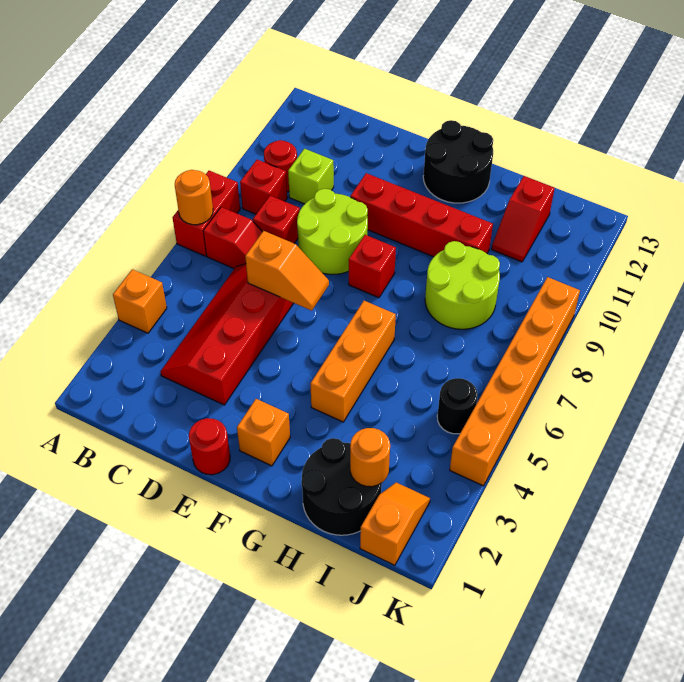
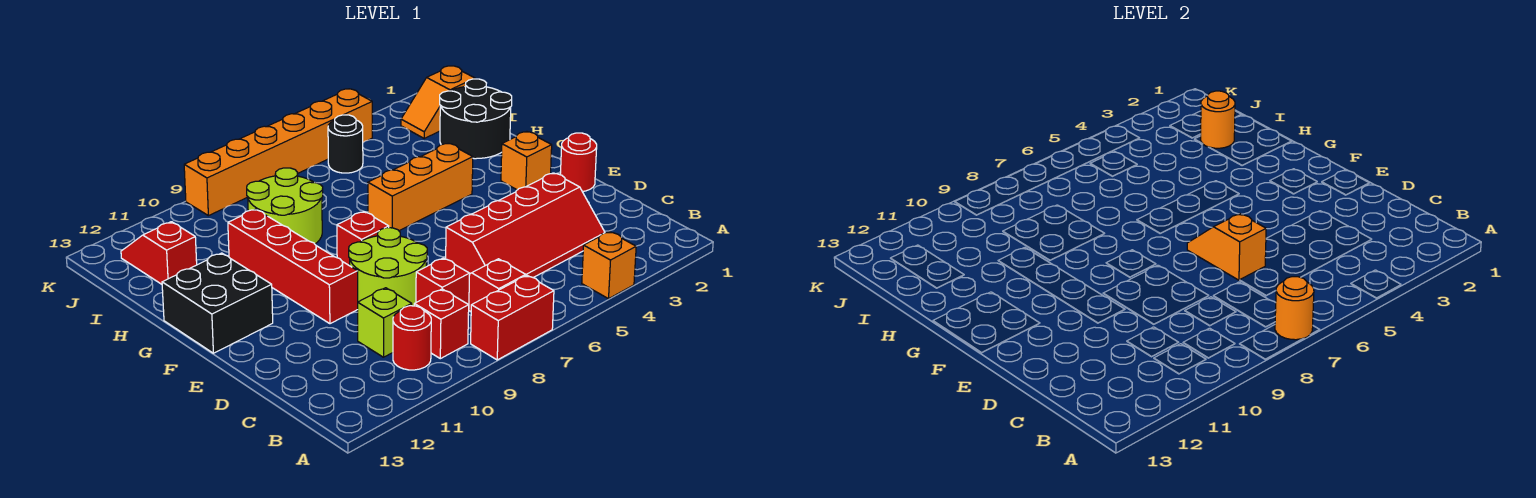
black 2x2 round brick [423,120,493,203] -> black 2x2 brick [162,253,273,353]
red 1x2 slope [492,176,555,262] -> red 1x2 slope turned to [121,222,197,284]

